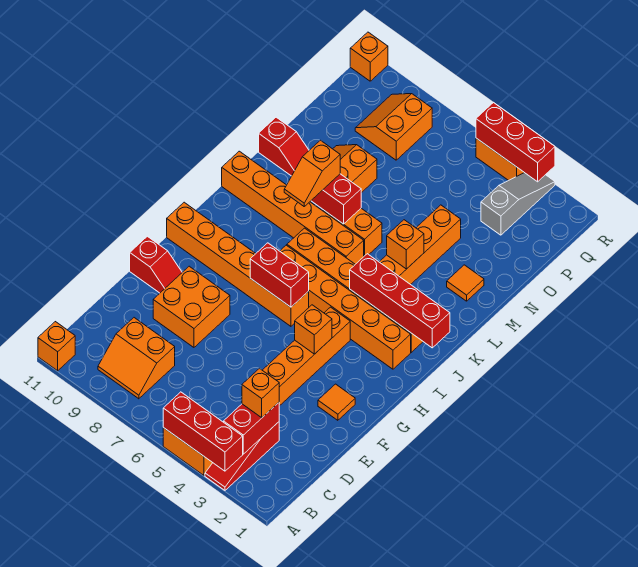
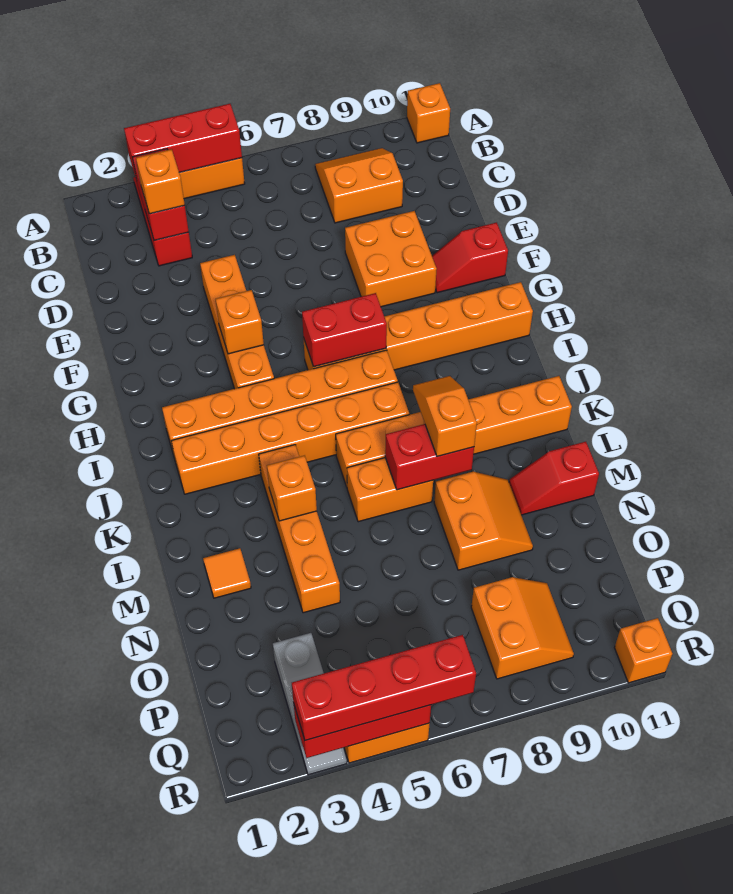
orange 1x1 tile [318,384,355,420] -> none
red 1x4 brick [350,254,450,348] -> red 1x4 brick moved to [292,635,476,740]

